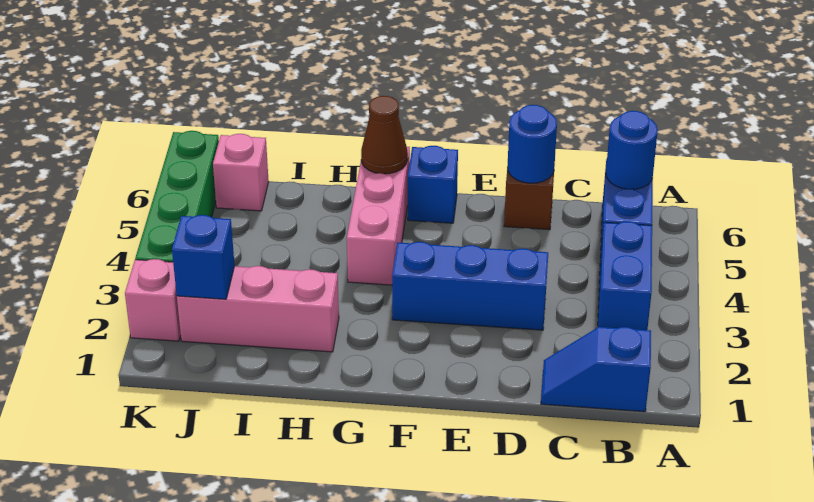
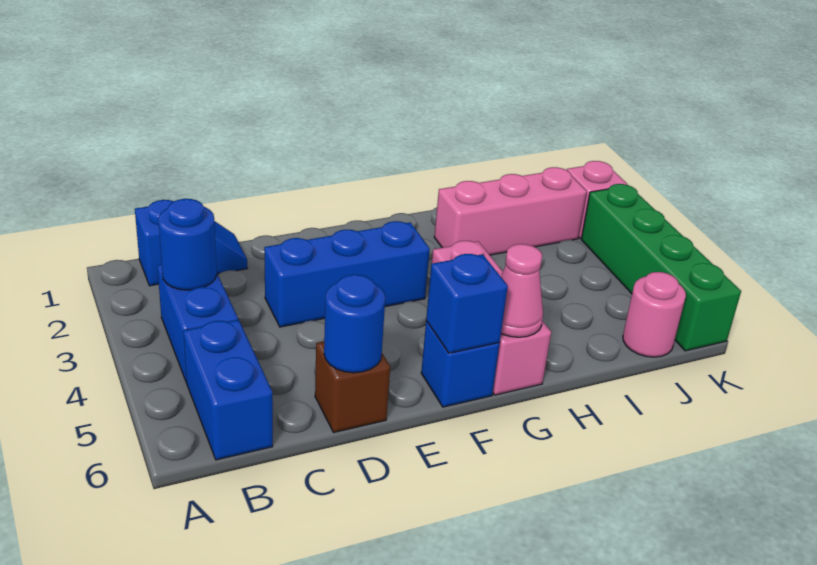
blue 1x1 round brick [606,111,658,189] -> blue 1x1 round brick moved to [158,199,217,290]
brown 1x1 cone [361,96,408,174] -> pink 1x1 cone [501,244,543,337]
blue 1x1 brick [172,215,235,299] -> blue 1x1 brick moved to [426,254,508,353]
pink 1x1 brick [213,134,269,211] -> pink 1x1 round brick [623,272,686,357]

